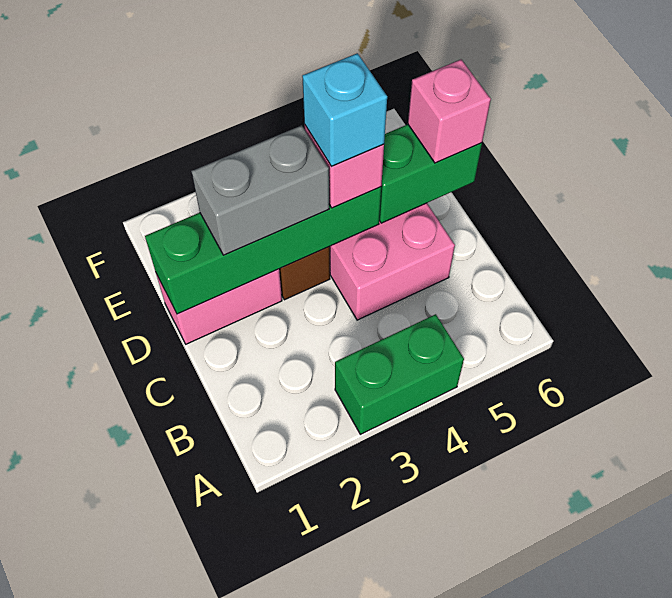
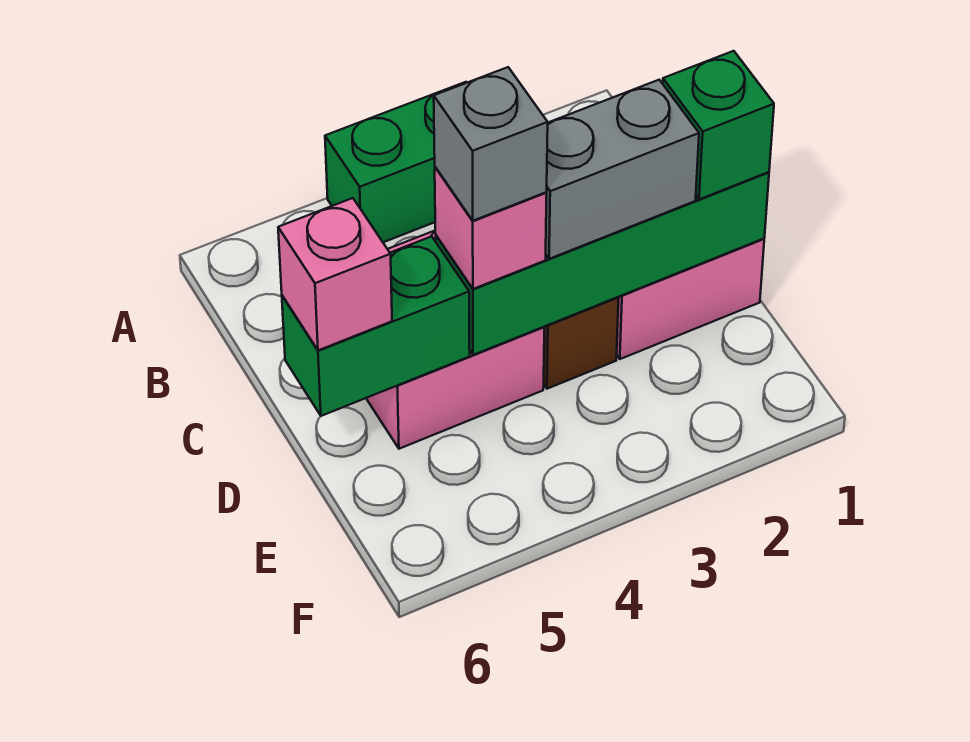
none -> green 1x1 brick [663,51,774,199]
cyan 1x1 brick [302,53,387,166] -> grey 1x1 brick [434,67,548,221]

